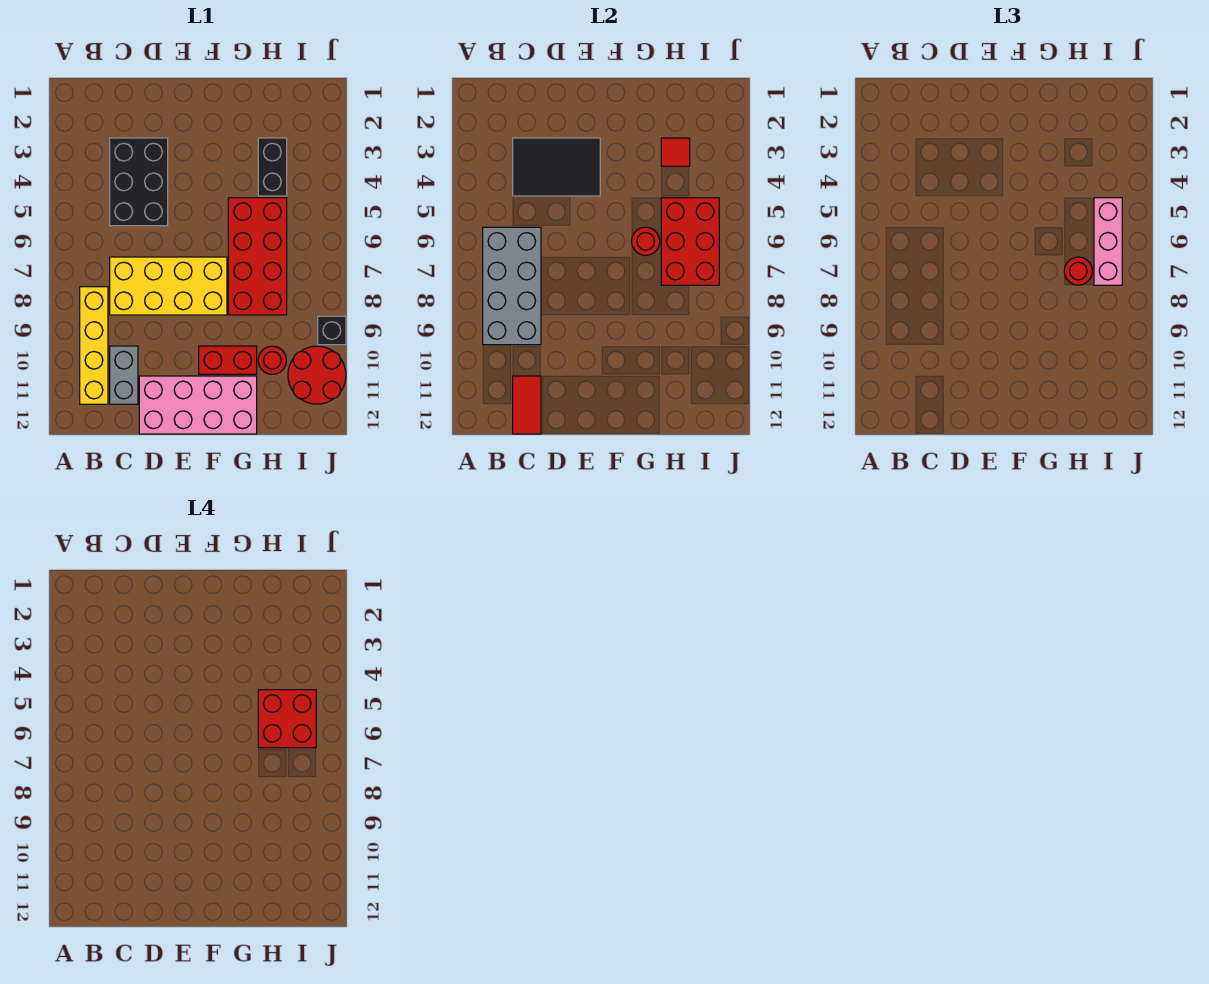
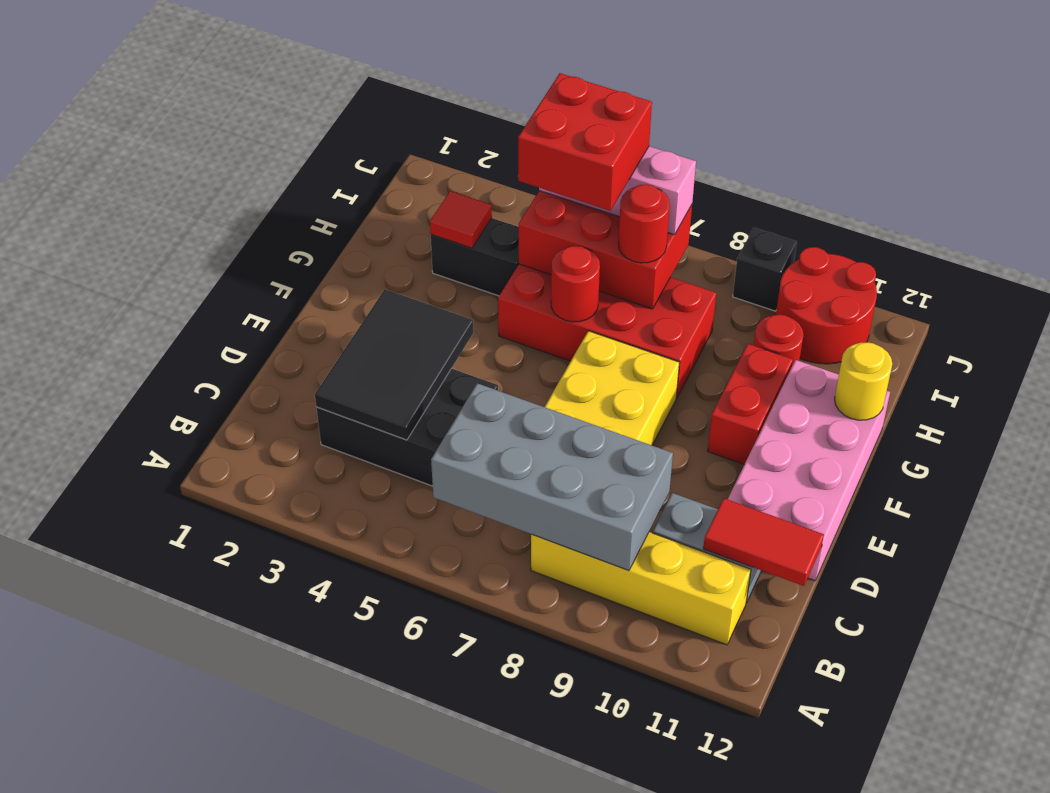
none -> yellow 1x1 round brick [835,342,892,420]

